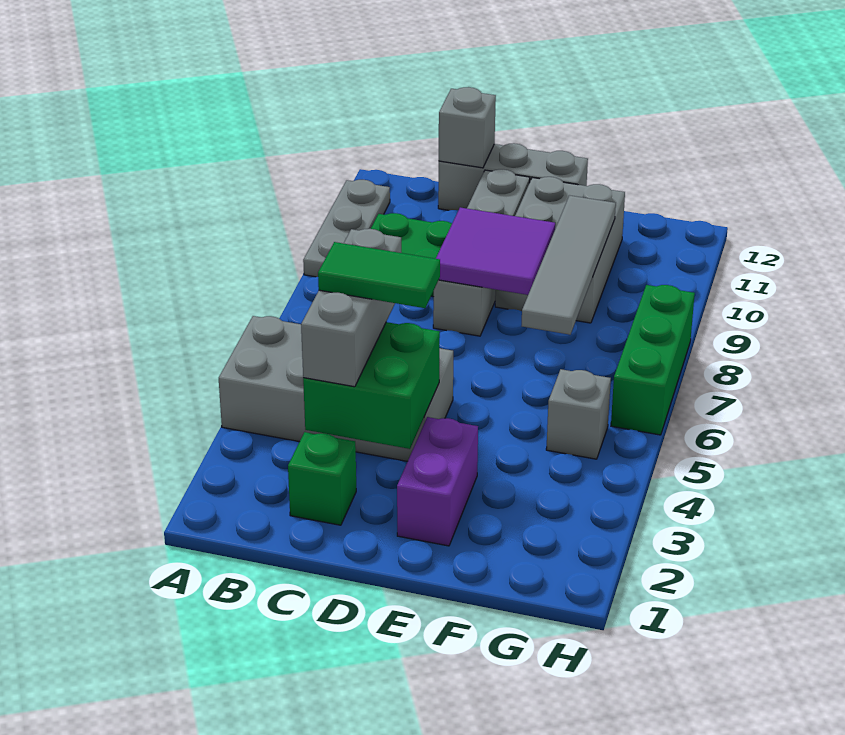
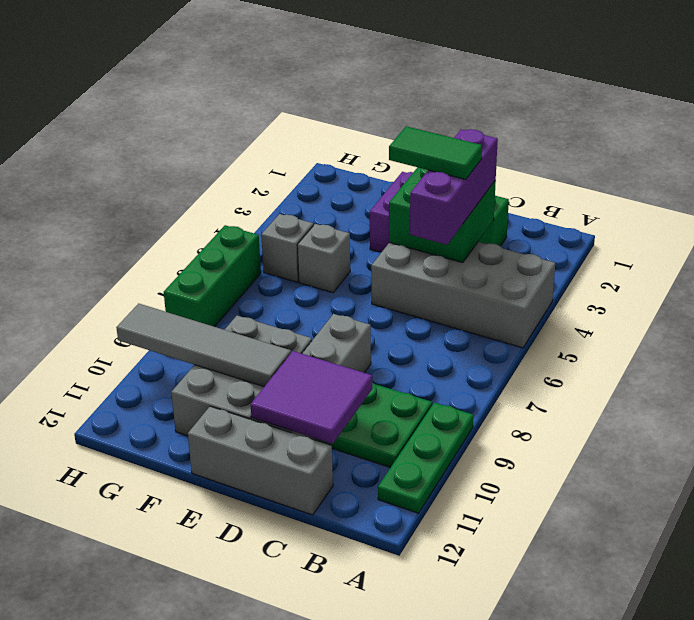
grey 1x3 plate [303,179,390,277] -> green 1x3 plate [378,402,473,513]
grey 1x3 brick [301,229,401,387] -> purple 1x3 brick [410,129,498,245]
grey 1x1 brick [439,87,496,168] -> grey 1x1 brick moved to [297,224,350,293]
purple 2x2 tile [436,207,555,295] -> purple 2x2 tile moved to [251,351,373,444]
grey 1x4 tile [522,195,616,335] -> grey 1x4 tile turned to [116,304,291,387]

